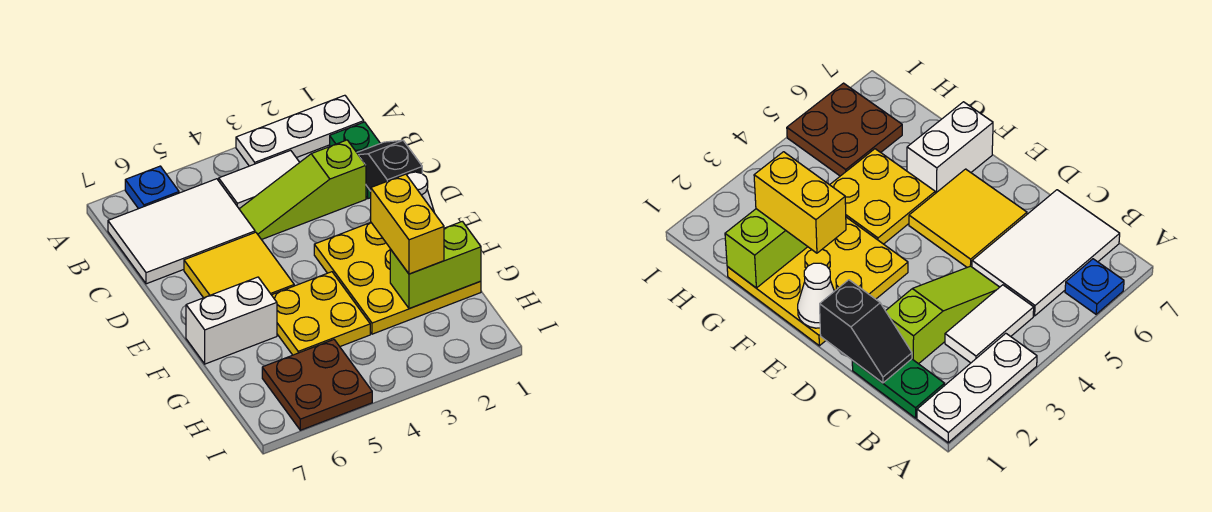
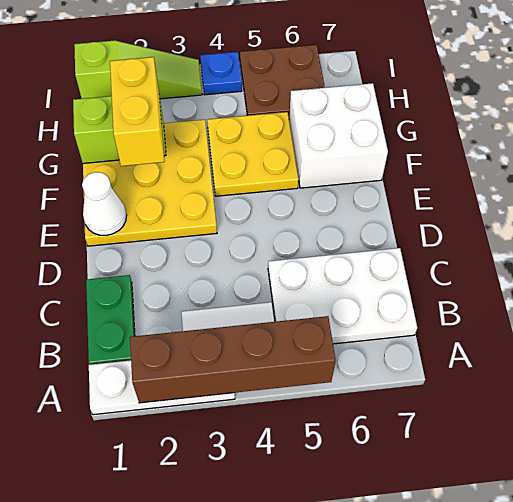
none -> brown 1x4 brick [130,316,336,403]
blue 1x1 plate [125,166,179,209] -> blue 1x1 plate moved to [200,52,242,95]
white 2x3 tile [108,179,255,284] -> white 2x3 plate [268,248,417,344]
black 1x2 slope [357,140,422,191] -> none
lime 1x3 slope [239,140,366,240] -> lime 1x3 slope moved to [74,40,202,99]
yellow 2x2 tile [184,232,294,298] -> none
white 1x2 brick [186,277,277,364] -> white 2x2 brick [289,83,388,188]

